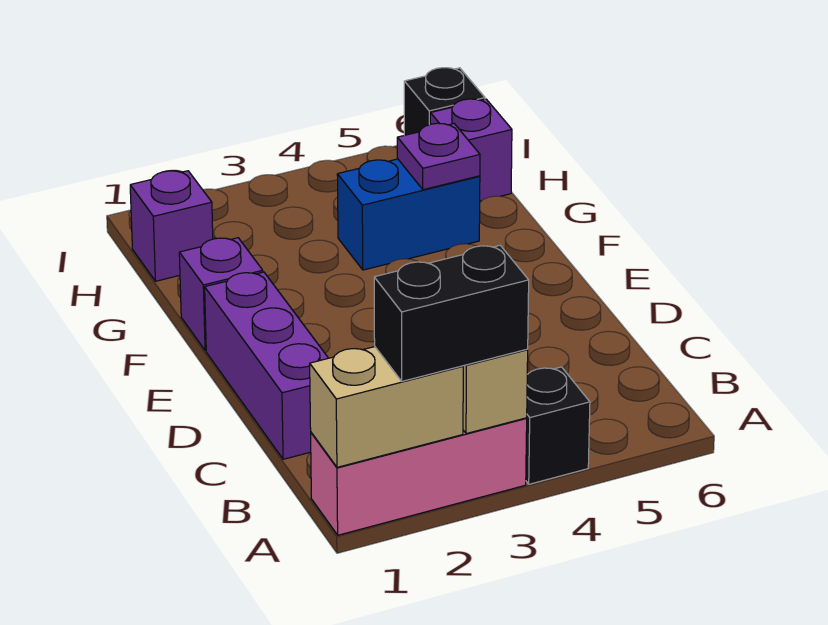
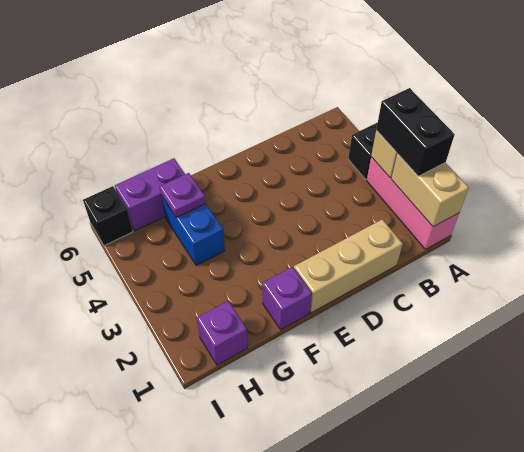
purple 1x3 brick [205,272,328,459] -> tan 1x3 brick [294,219,403,313]
purple 1x1 brick [430,99,512,201] -> purple 1x2 brick [115,158,185,231]

